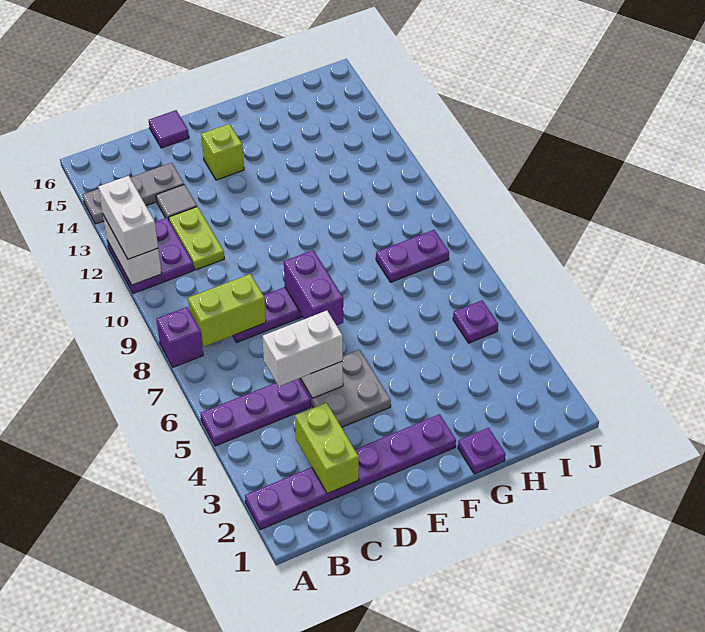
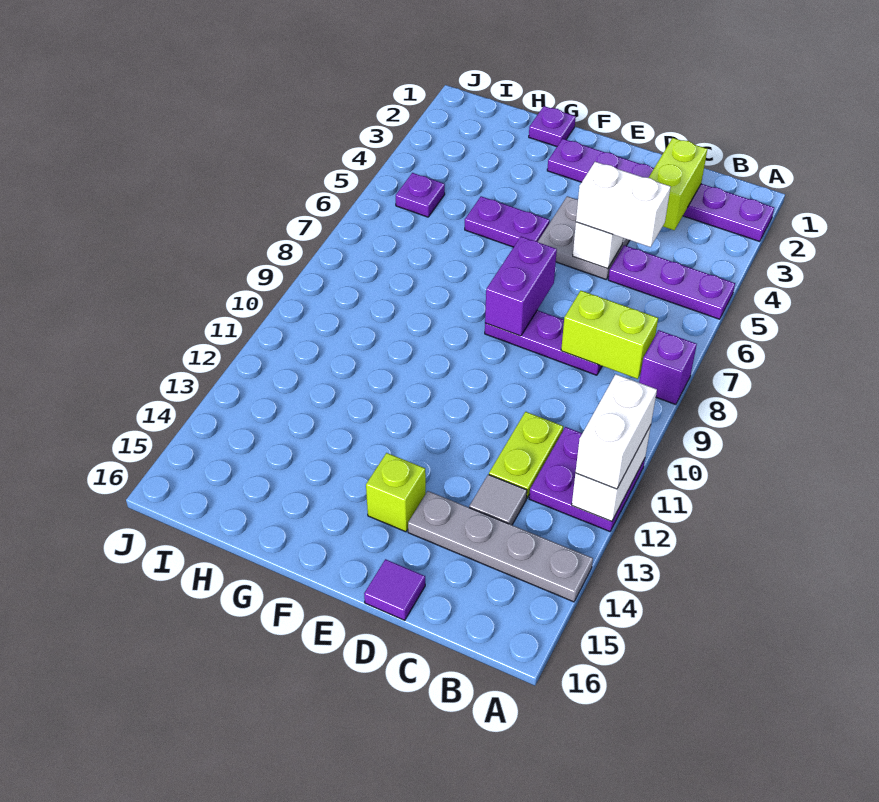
grey 1x3 plate [83,163,184,224] -> grey 1x4 plate [408,491,593,602]
purple 1x2 plate [376,230,449,282] -> purple 1x2 plate moved to [465,196,550,247]

